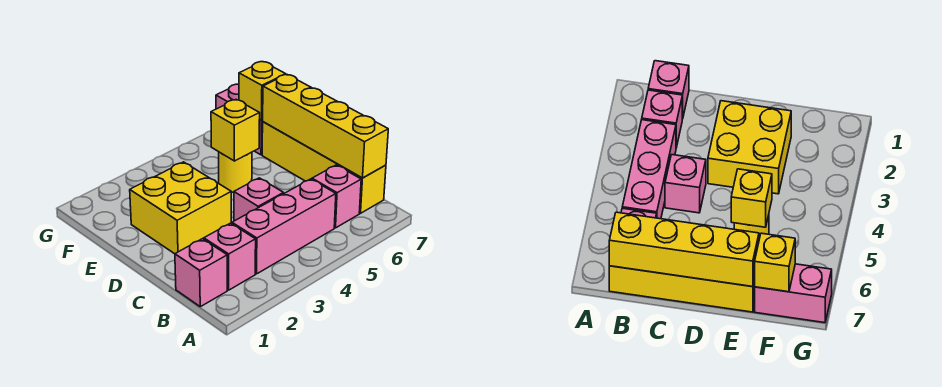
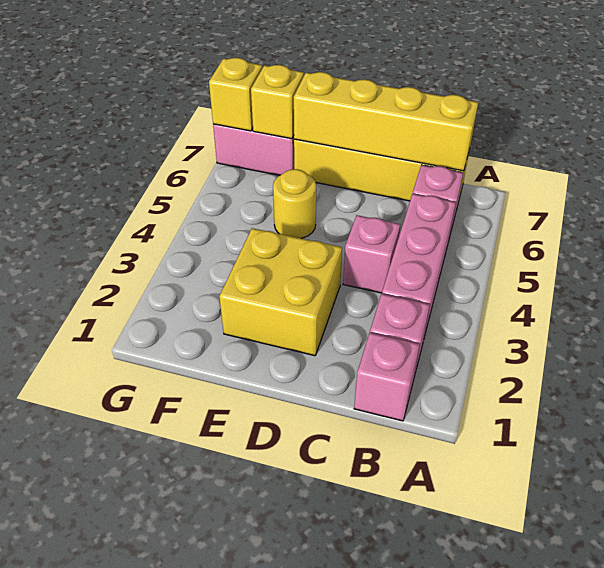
yellow 1x1 brick [211,100,260,161] -> yellow 1x1 brick moved to [209,58,262,131]

